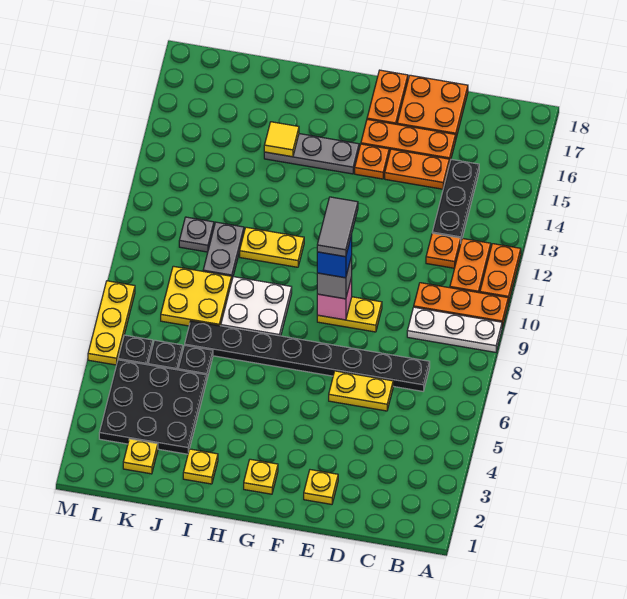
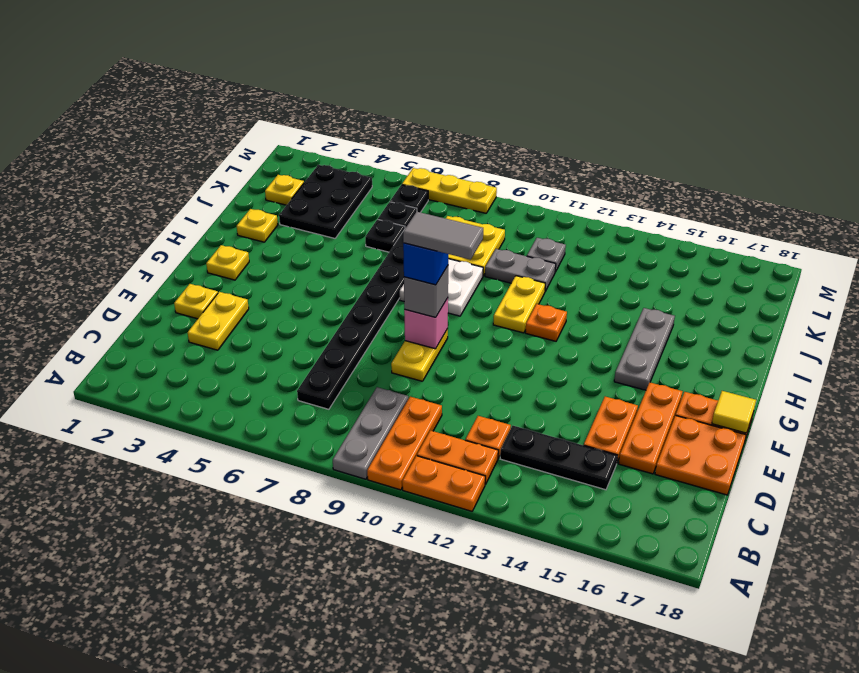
white 1x3 plate [407,307,502,352] -> grey 1x3 plate [333,387,408,479]
yellow 1x2 plate [329,371,393,411] -> yellow 1x2 plate moved to [188,292,249,350]
orange 1x1 plate [355,144,389,179] -> orange 1x1 plate moved to [525,304,567,341]
yellow 1x1 tile [264,122,299,157] -> yellow 1x1 tile moved to [712,391,756,433]
black 3x3 plate [99,360,207,454] -> black 2x3 plate [279,165,372,238]

